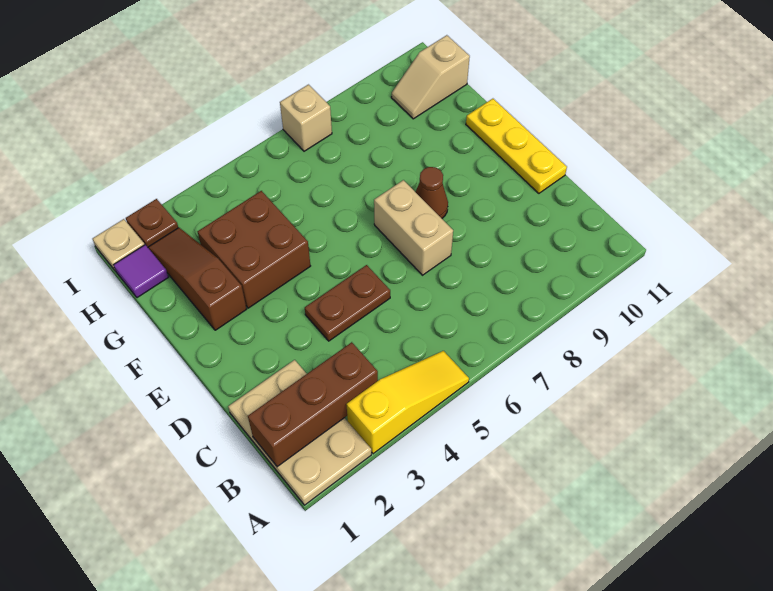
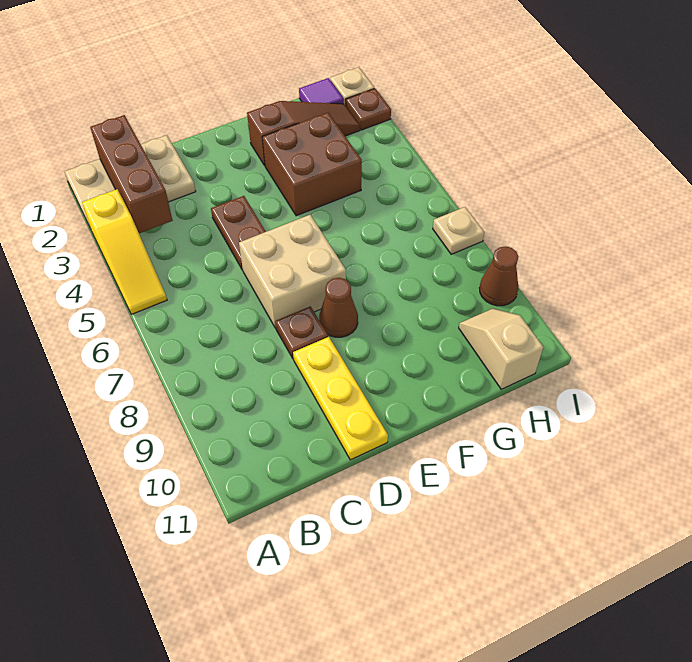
tan 1x2 brick [374,180,453,275] -> tan 2x2 brick [239,215,346,328]
none -> brown 1x1 plate [275,306,328,359]
yellow 1x3 plate [466,99,567,193] -> yellow 1x3 plate turned to [293,337,388,460]
tan 1x1 brick [280,85,332,151] -> tan 1x1 plate [433,207,484,254]
none -> brown 1x1 cone [480,246,518,306]

